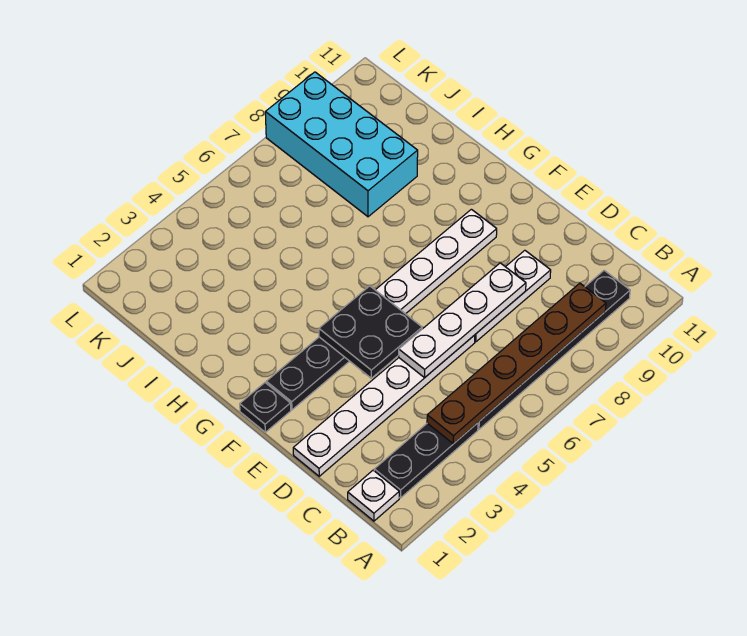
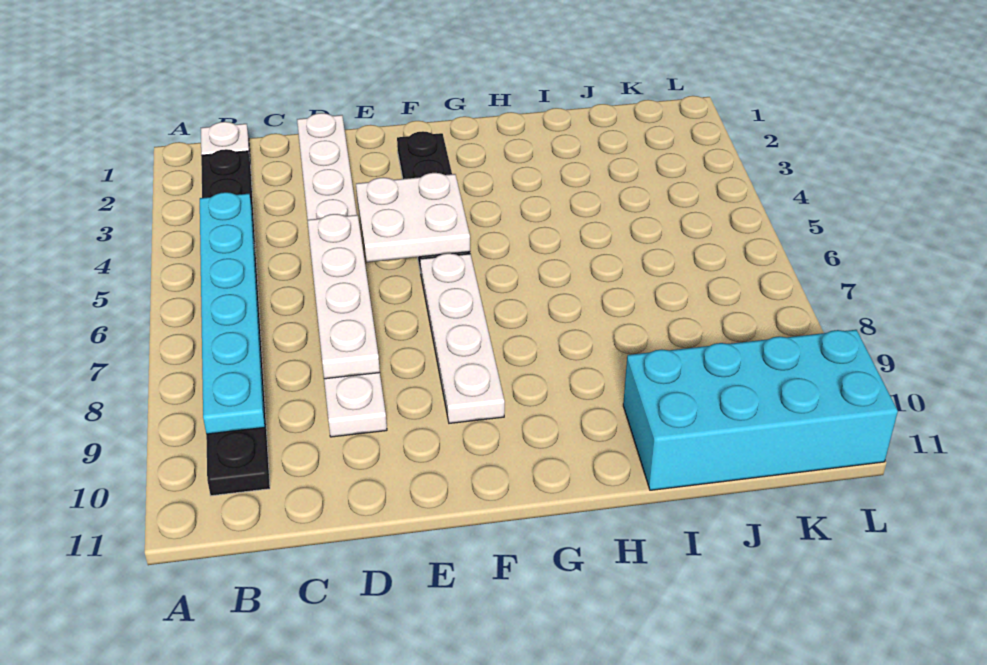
brown 1x6 plate [427,283,606,444] -> cyan 1x6 plate [200,192,265,434]
black 2x2 plate [319,286,422,378] -> white 2x2 plate [356,173,470,262]
black 1x1 plate [240,383,291,432] -> none
cyan 2x4 brick [265,72,418,217] -> cyan 2x4 brick moved to [623,330,898,490]

